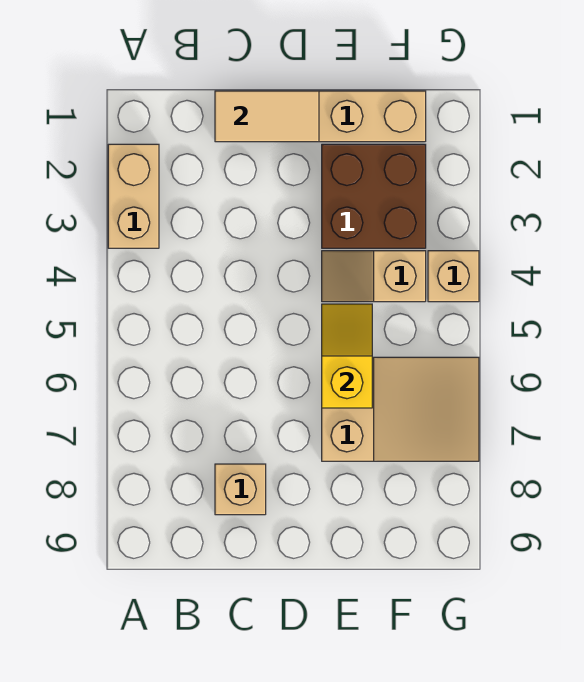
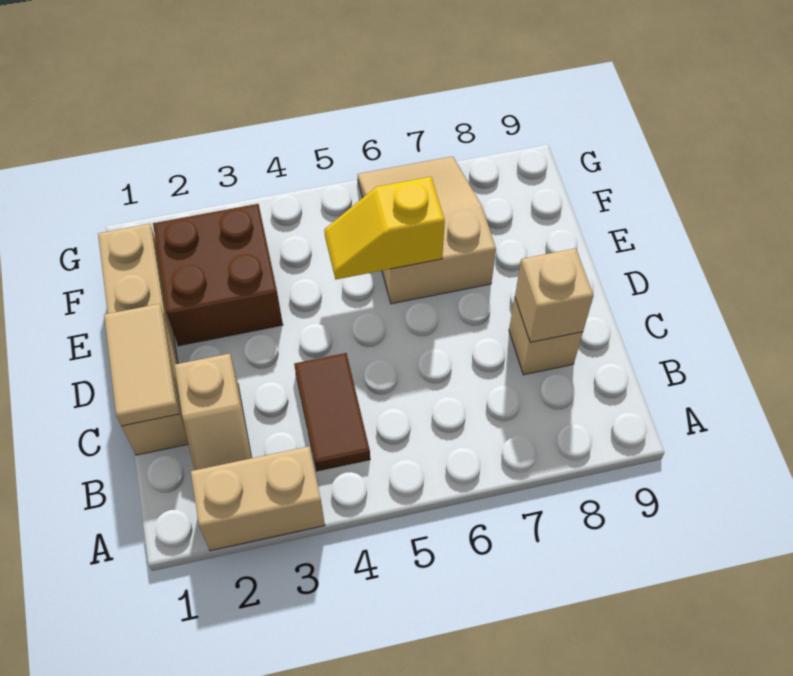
none -> brown 1x2 tile [294,353,370,471]
tan 1x2 slope [322,251,426,302] -> tan 1x2 slope moved to [175,354,252,470]
tan 1x1 brick [428,251,479,302] -> tan 1x1 brick moved to [515,248,594,342]

